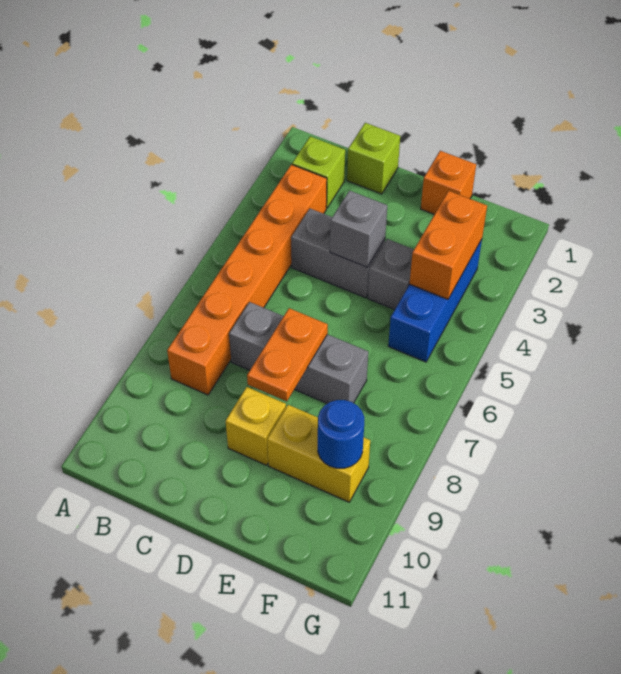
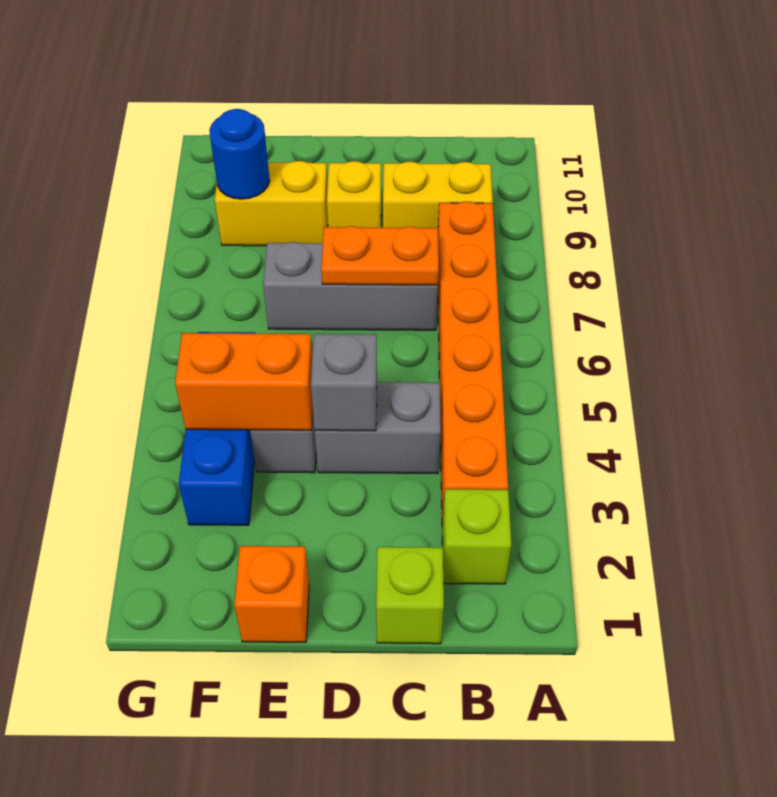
none -> yellow 1x2 brick [383,162,493,228]
orange 1x2 plate [247,308,328,401] -> orange 1x2 plate turned to [321,226,439,285]
orange 1x2 brick [409,191,487,299] -> orange 1x2 brick turned to [175,333,313,430]

